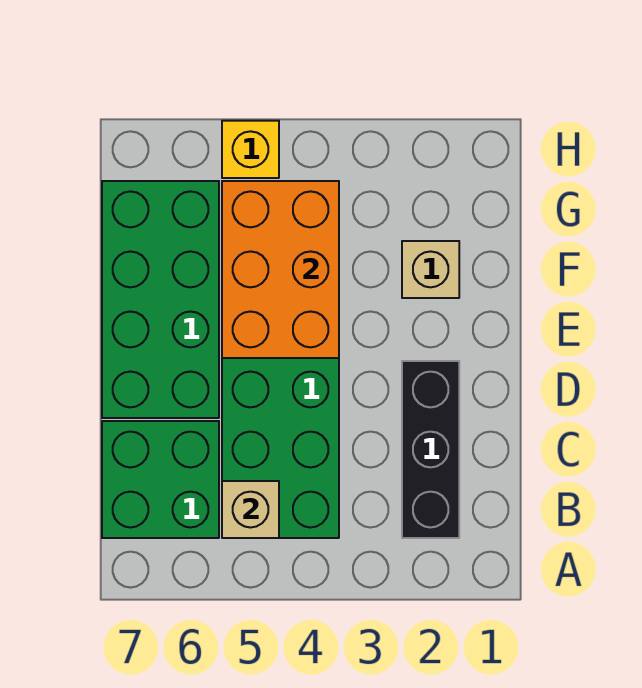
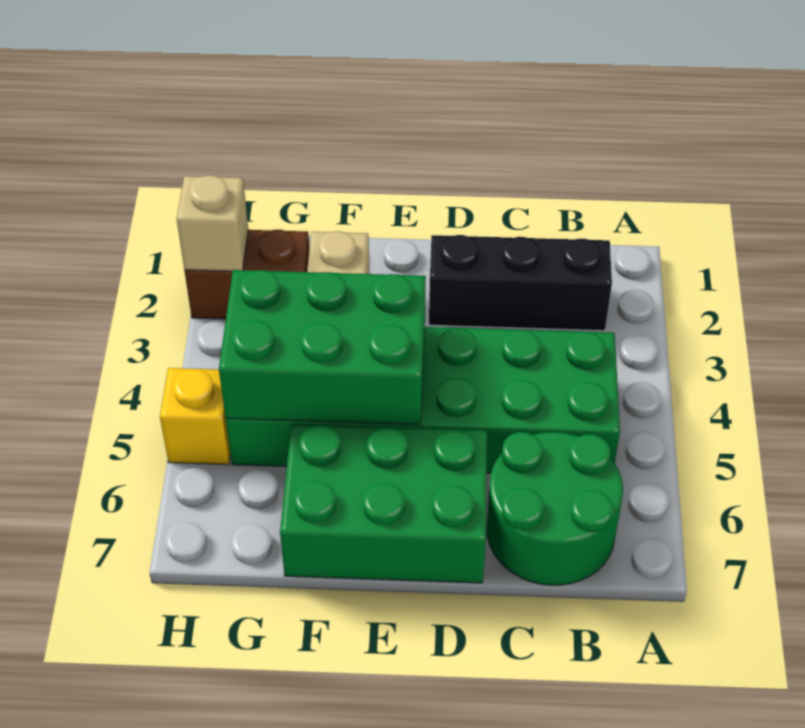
tan 1x1 brick [222,481,279,538] -> tan 1x1 brick moved to [177,175,248,271]
green 2x2 brick [102,421,219,538] -> green 2x2 round brick [487,432,623,585]
green 2x4 brick [102,181,219,418] -> green 2x3 brick [280,424,487,583]
orange 2x3 brick [222,181,339,358] -> green 2x3 brick [219,270,426,425]
none -> brown 1x2 brick [184,230,309,319]

